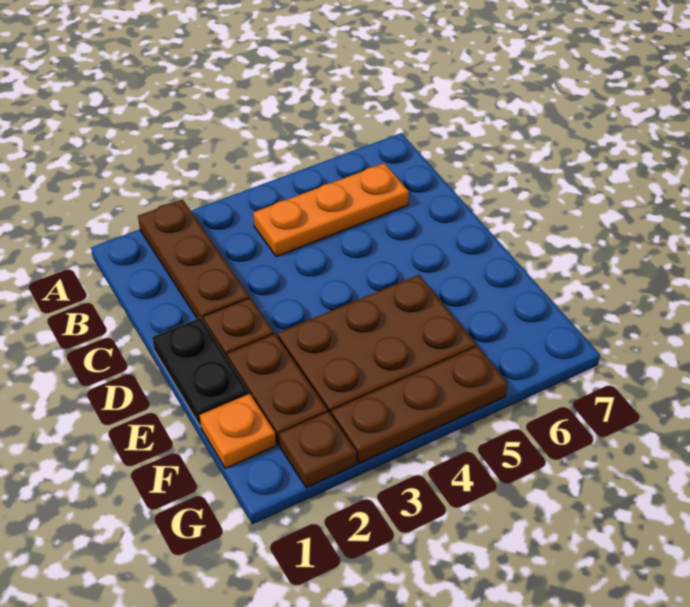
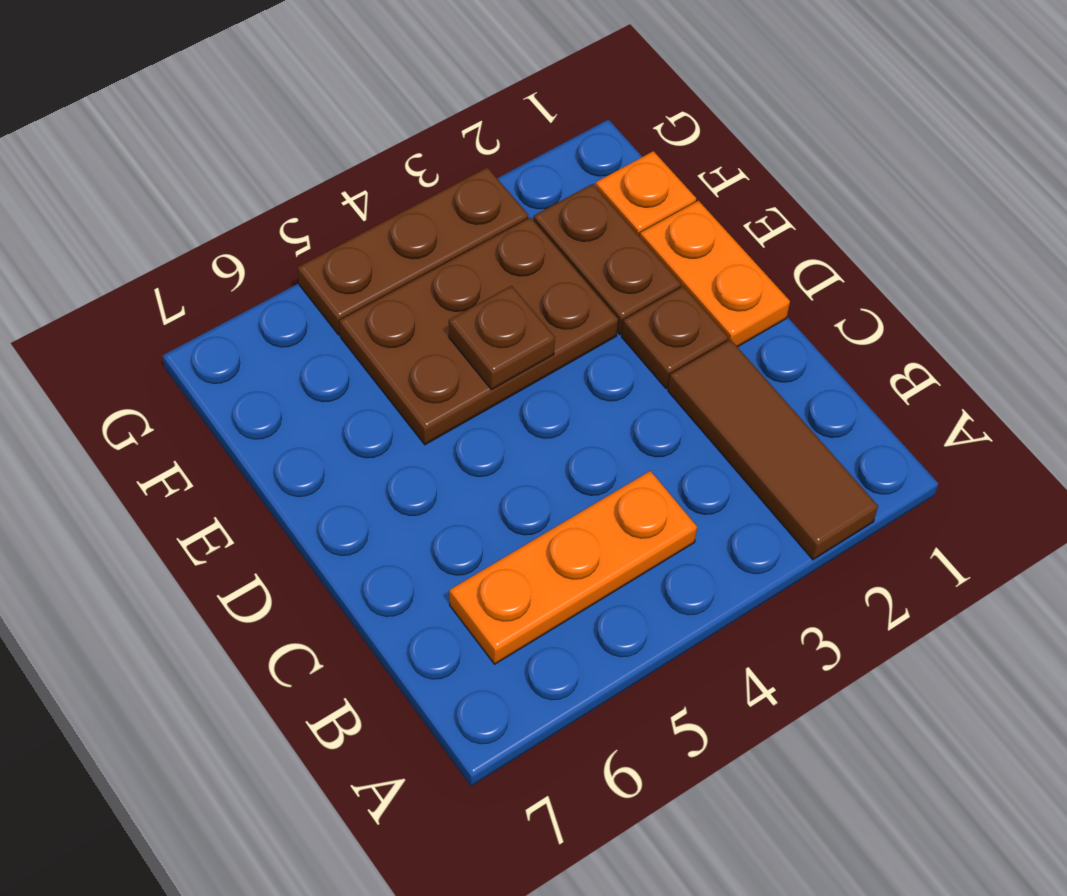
brown 1x3 plate [138,200,249,322] -> brown 1x3 tile [668,339,878,560]
black 1x2 plate [152,318,249,427] -> orange 1x2 plate [640,201,790,347]
brown 1x1 plate [279,412,357,488] -> brown 1x1 plate moved to [449,286,555,390]

